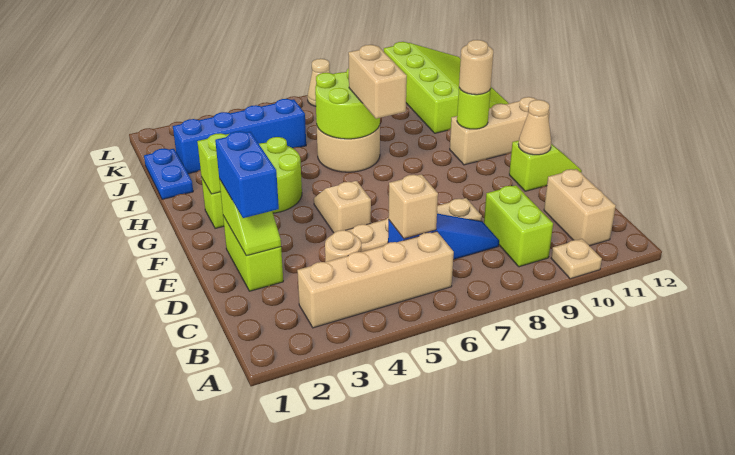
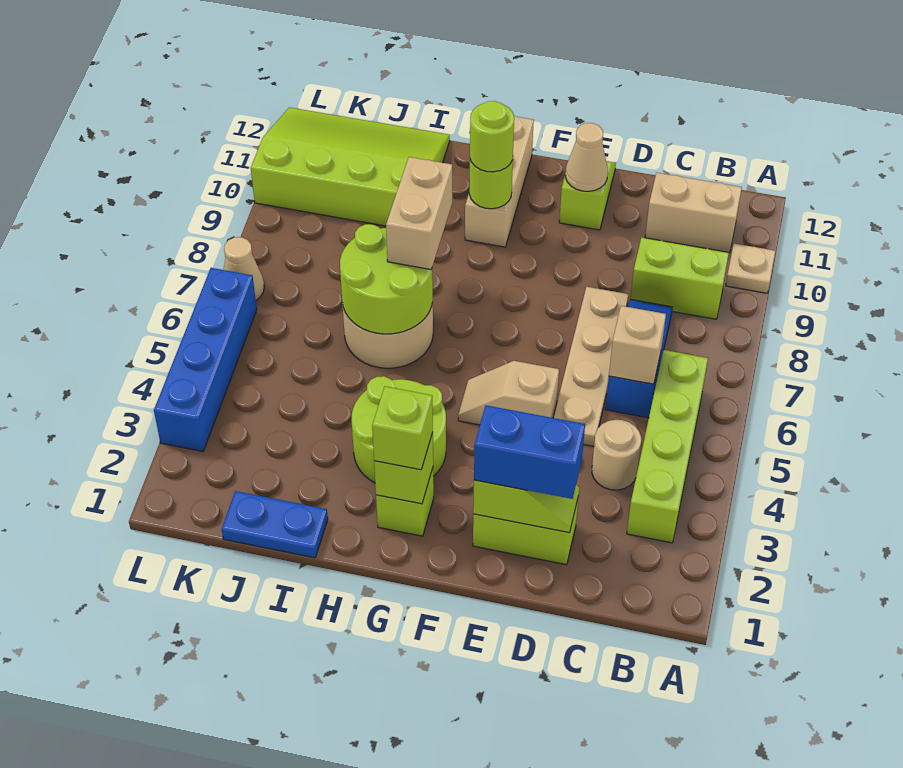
tan 1x4 brick [297,231,454,328] -> lime 1x4 brick [627,350,708,543]
none -> lime 1x1 brick [372,386,433,470]
tan 1x2 brick [348,45,407,119] -> tan 1x2 brick turned to [386,157,452,269]
tan 1x1 round brick [459,40,494,95] -> lime 1x1 round brick [470,101,514,172]
blue 1x4 brick [173,99,306,174] -> blue 1x4 brick moved to [154,268,257,451]

